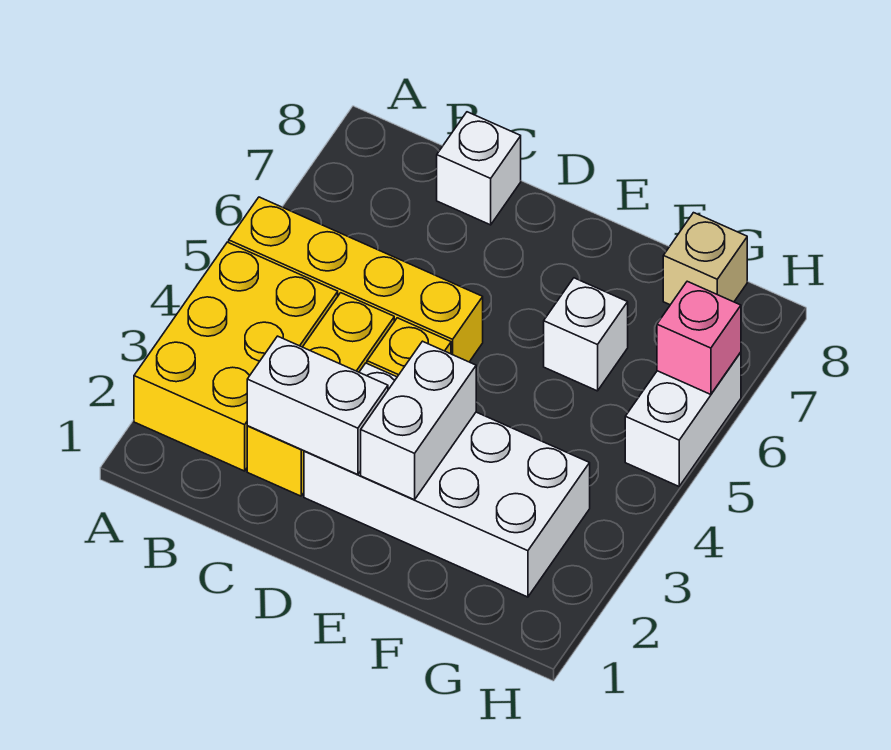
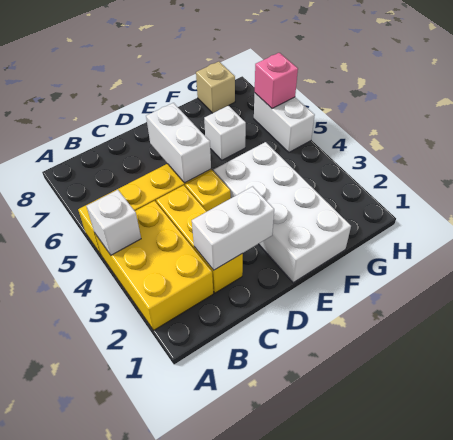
white 1x1 brick [437,112,521,225] -> white 1x1 brick moved to [87,190,141,255]
white 2x4 brick [304,363,590,597] -> white 2x4 brick turned to [214,142,351,283]
white 1x2 brick [361,341,476,500] -> white 1x2 brick moved to [146,103,211,183]

